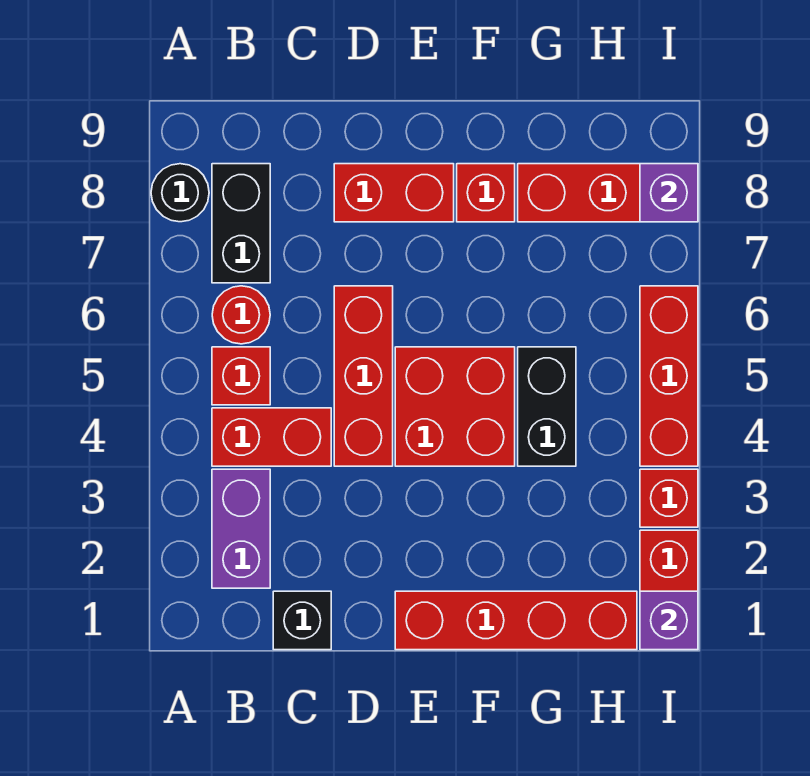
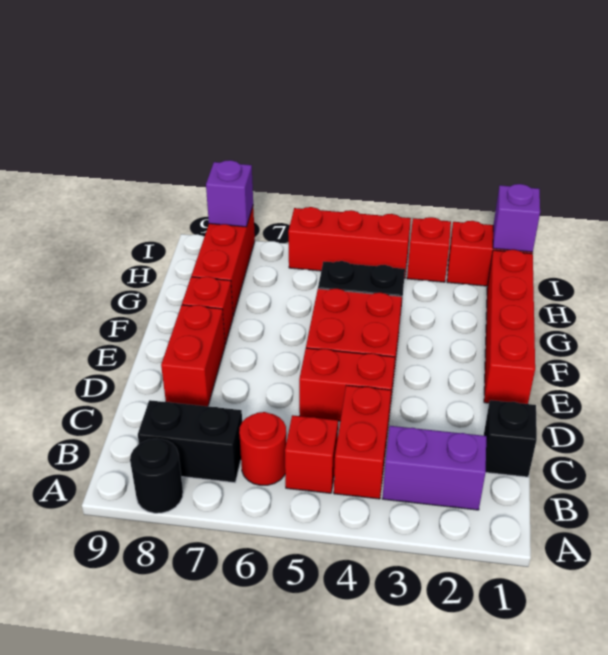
red 1x3 brick [334,286,393,466] -> red 1x2 brick [299,348,395,421]

